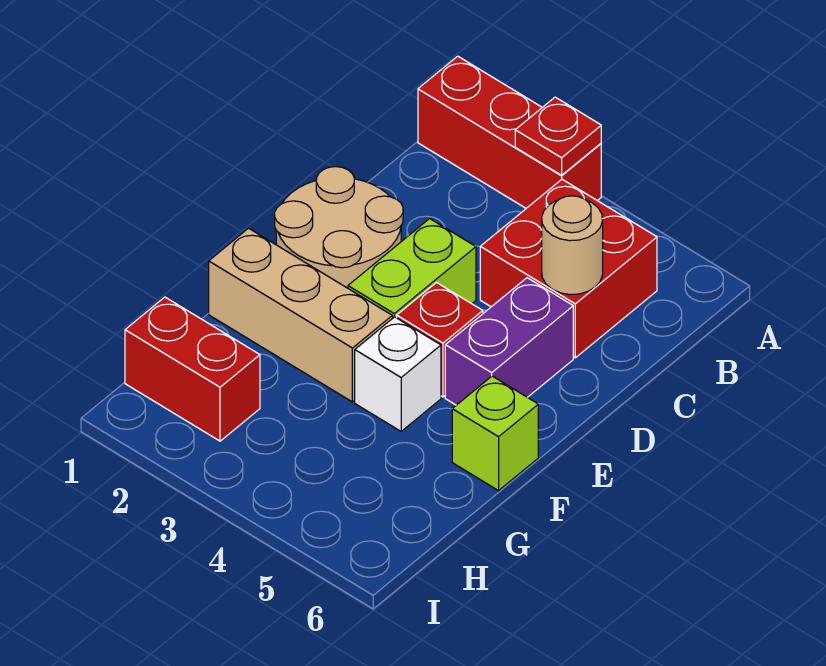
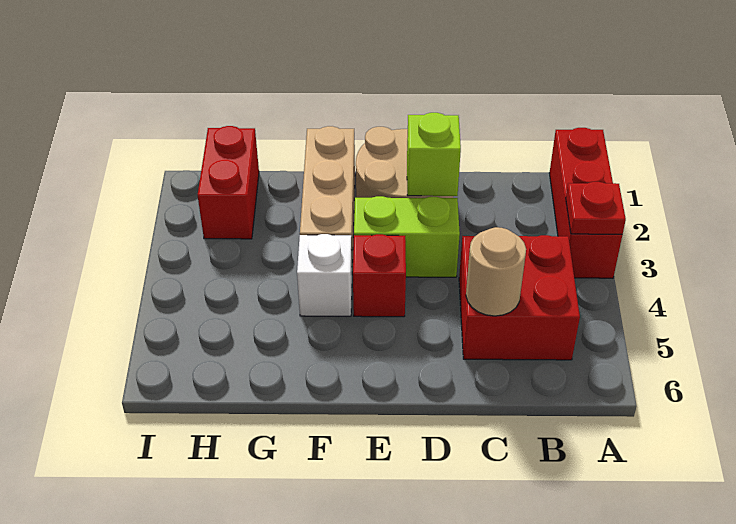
purple 1x2 brick [445,278,573,405] -> none
lime 1x1 brick [452,376,538,491] -> lime 1x1 brick moved to [407,113,461,196]

